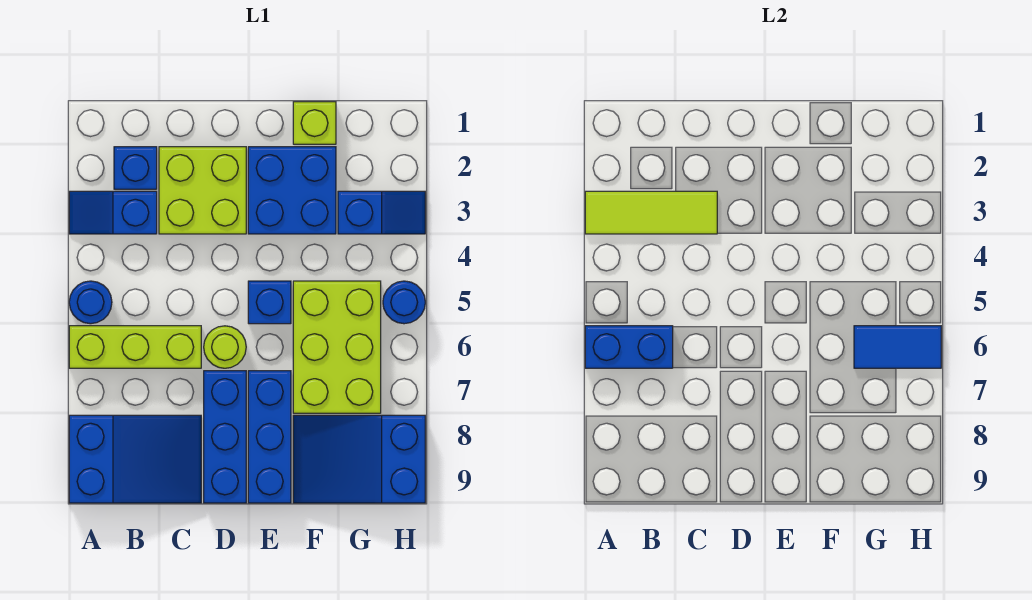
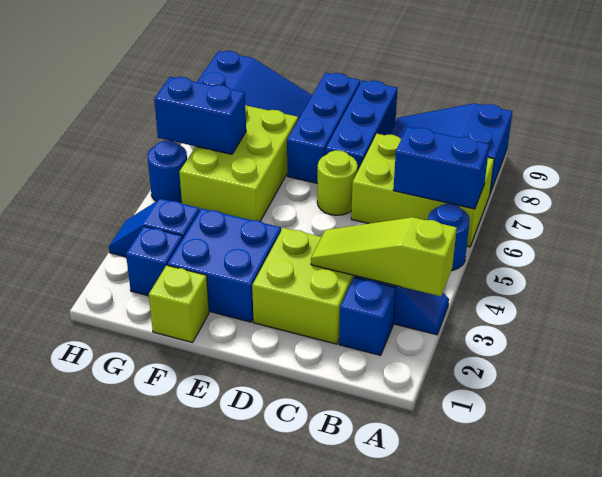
lime 1x3 tile [585,191,717,234] -> lime 1x3 slope [311,217,457,296]
lime 1x3 brick [69,326,201,368] -> lime 2x3 brick [351,134,494,247]
blue 1x1 brick [248,281,291,324] -> blue 1x1 brick moved to [126,226,183,296]
blue 1x2 tile [854,326,941,368] -> blue 1x2 brick [154,77,246,154]

